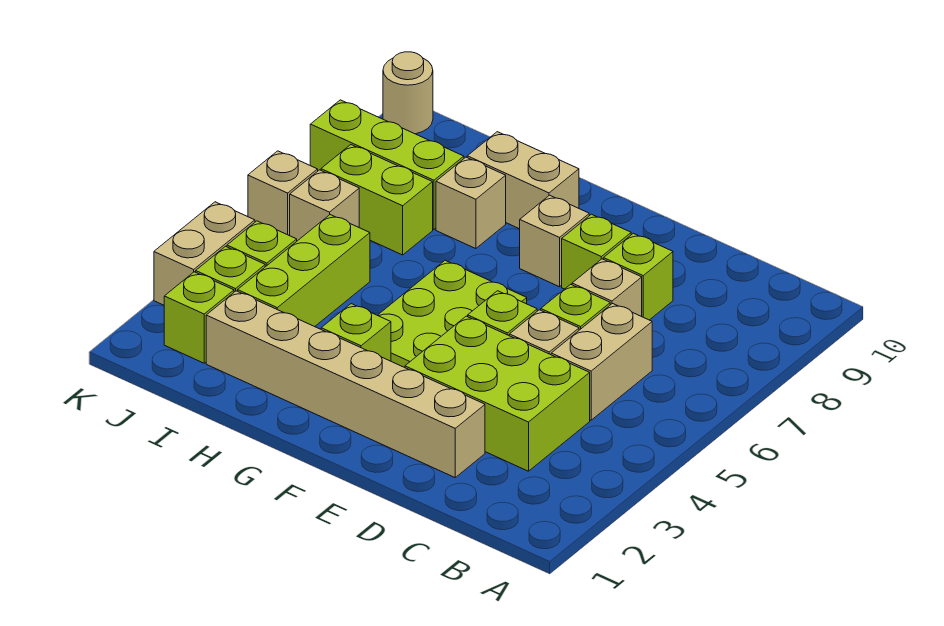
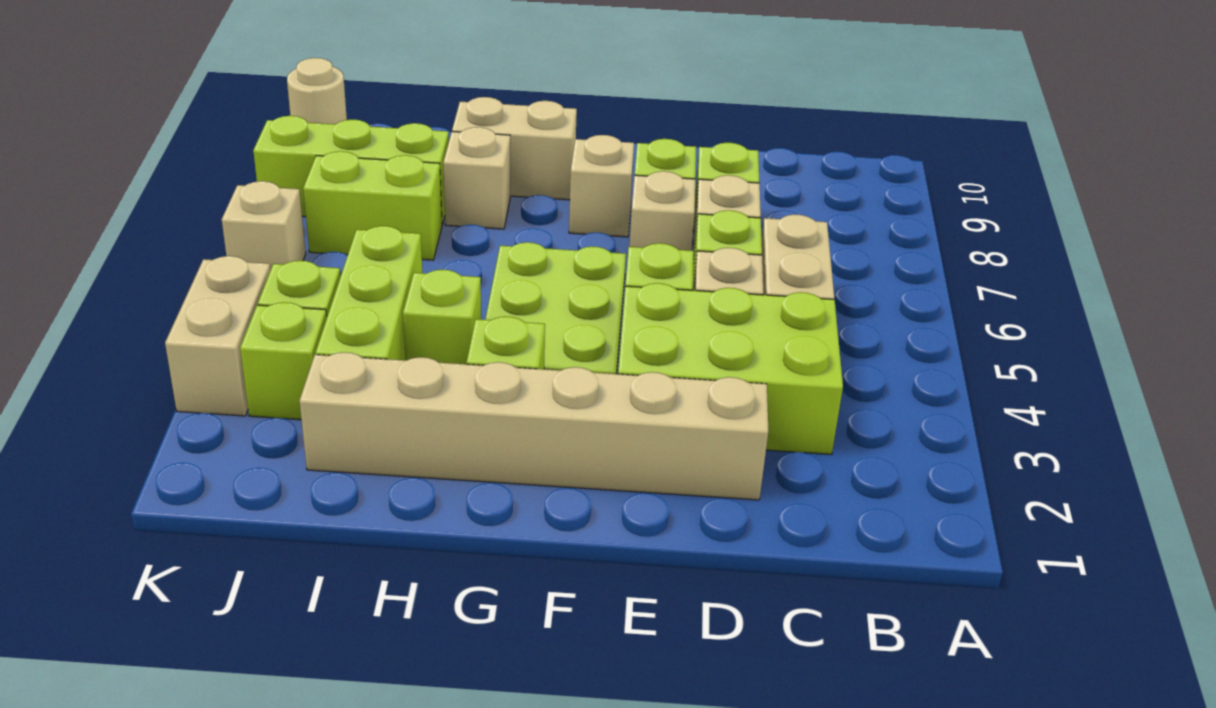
lime 1x1 brick [164,272,234,363] -> lime 1x1 brick moved to [403,270,481,364]
tan 1x1 brick [290,170,359,241] -> tan 1x1 brick moved to [630,171,695,251]

